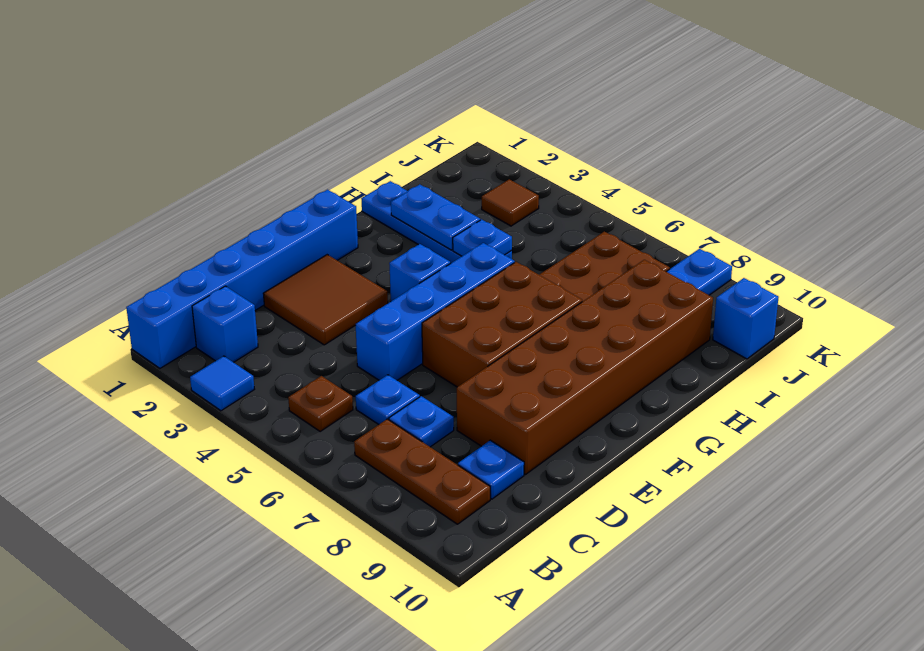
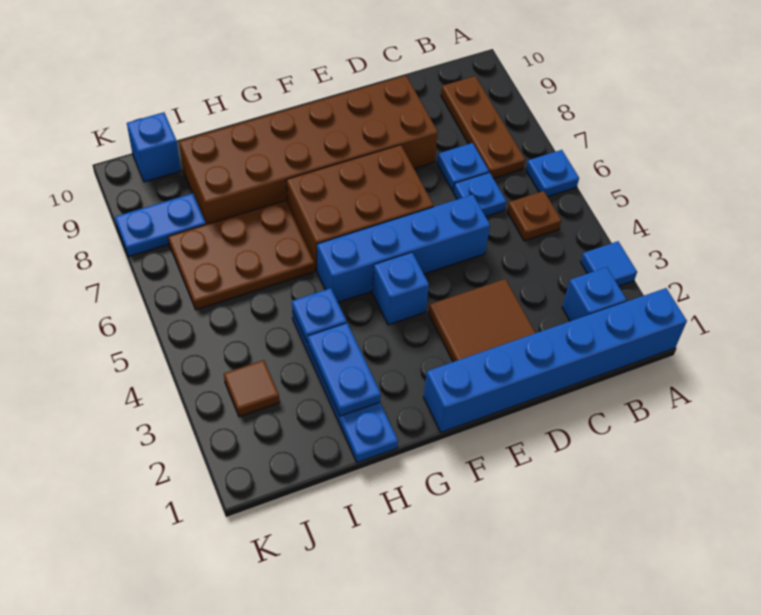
blue 1x1 plate [458,440,524,499] -> blue 1x1 plate moved to [526,150,579,197]

